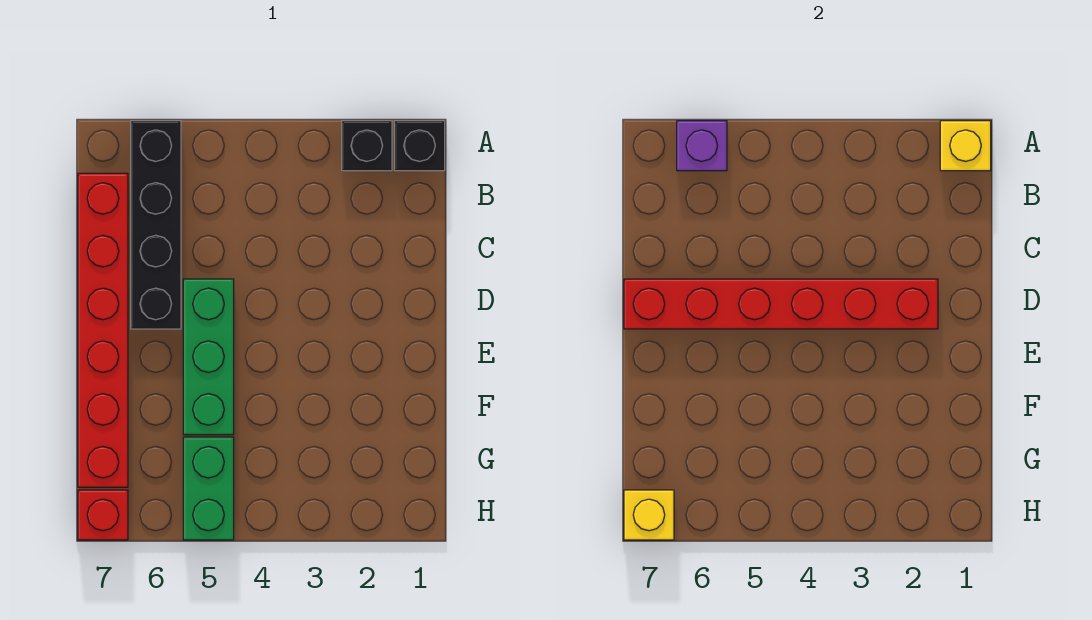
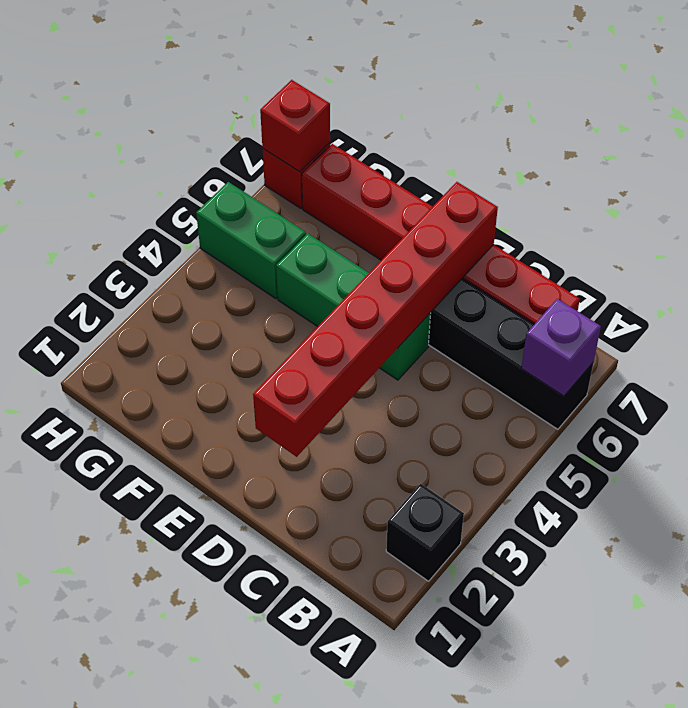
black 1x1 brick [394,121,445,171] -> none
yellow 1x1 brick [940,121,991,171] -> none
yellow 1x1 brick [624,490,674,540] -> red 1x1 brick [260,80,330,172]

